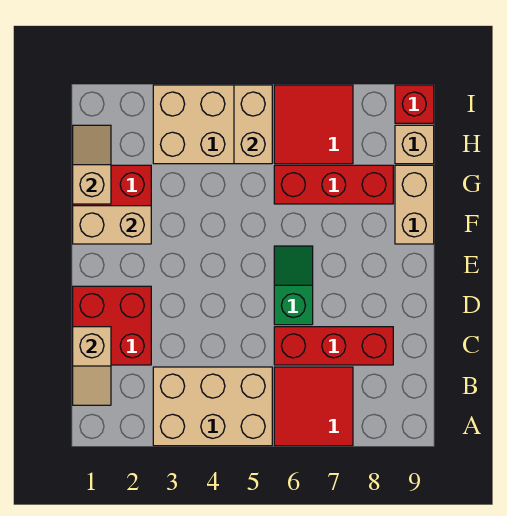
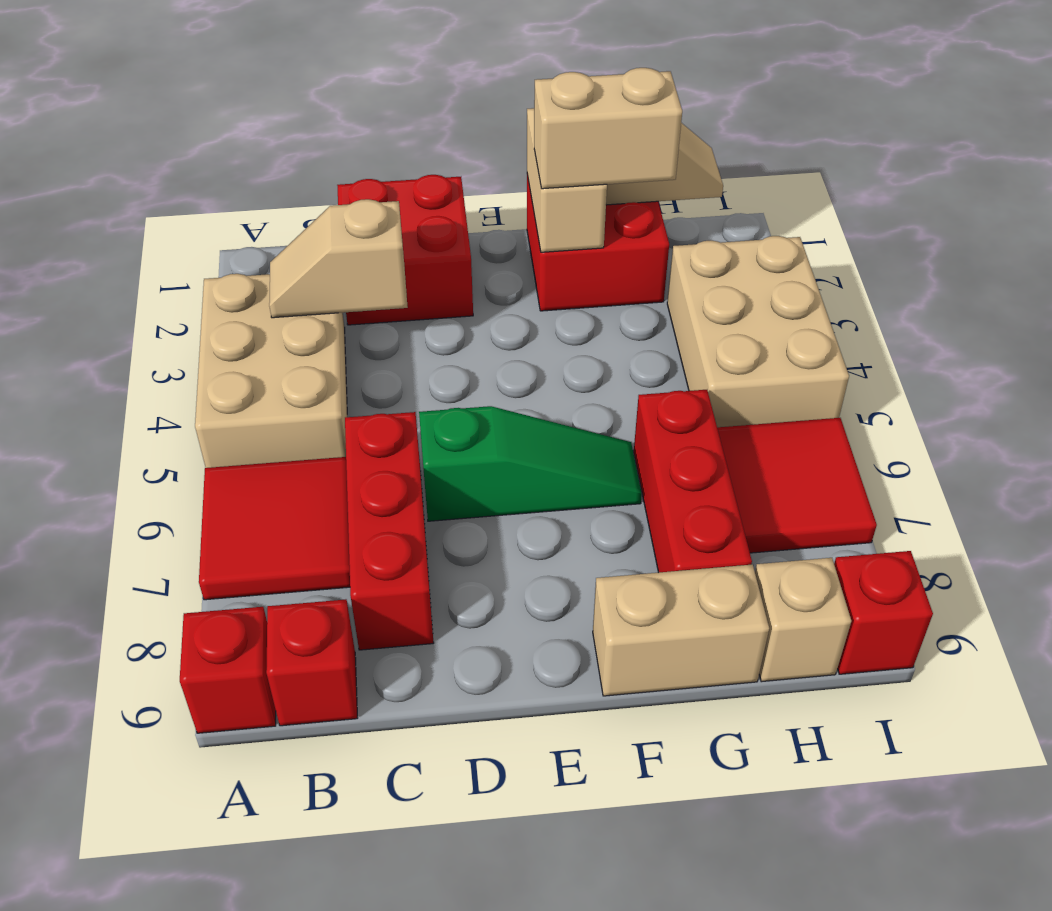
none -> red 1x1 brick [180,607,276,733]
tan 1x2 slope [73,327,111,405] -> tan 1x2 slope moved to [269,199,408,318]
none -> red 1x1 brick [266,599,357,726]
green 1x2 slope [274,246,313,325] -> green 1x3 slope [419,406,642,521]
tan 1x2 brick [234,85,272,164] -> tan 1x2 brick moved to [534,68,682,189]

